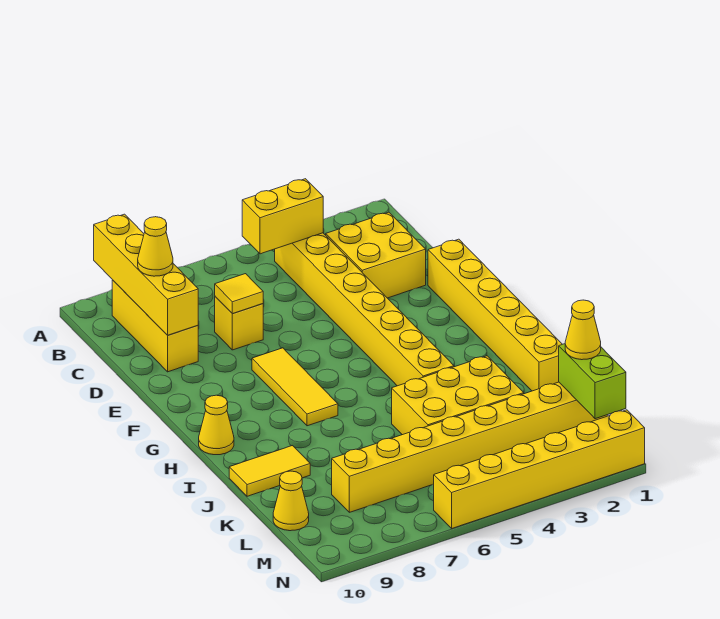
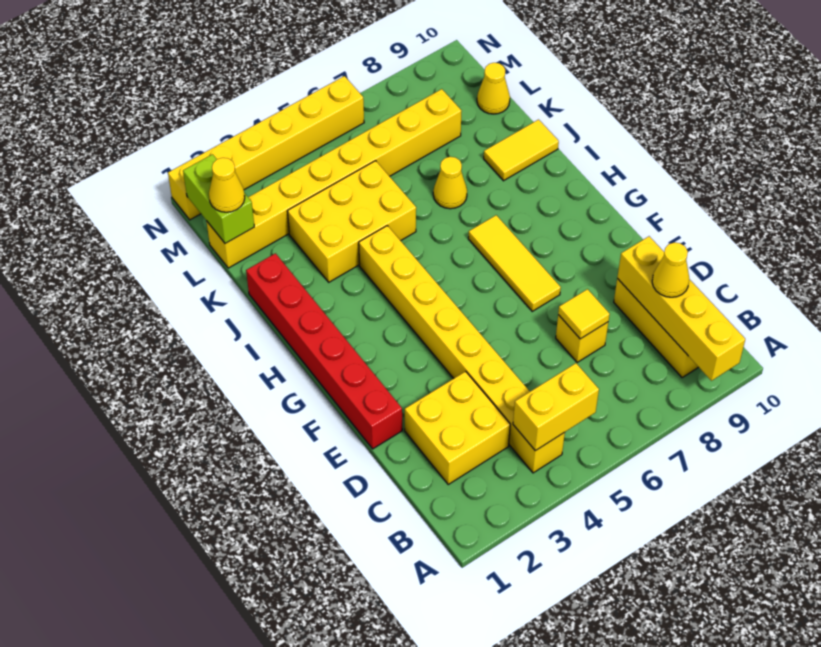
yellow 1x6 brick [428,239,562,391] -> red 1x6 brick [246,253,402,449]
yellow 1x1 cone [199,395,234,455] -> yellow 1x1 cone moved to [433,157,467,209]

